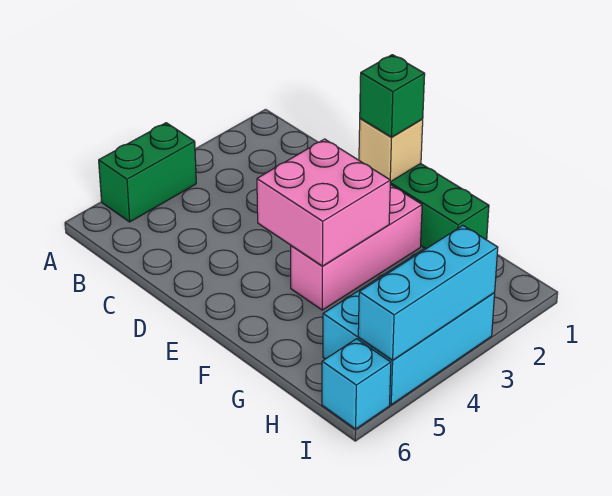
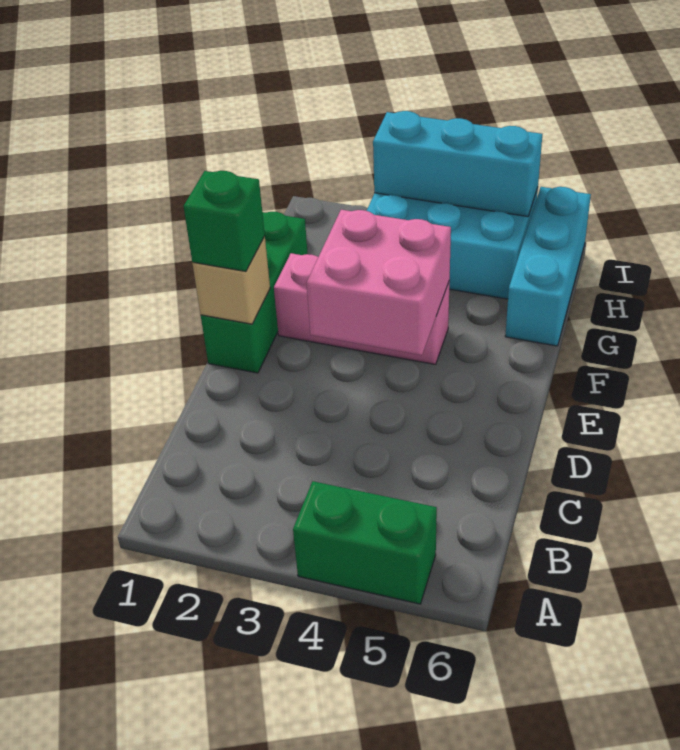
cyan 1x1 brick [322,339,391,429] -> cyan 1x3 brick [505,187,591,346]

